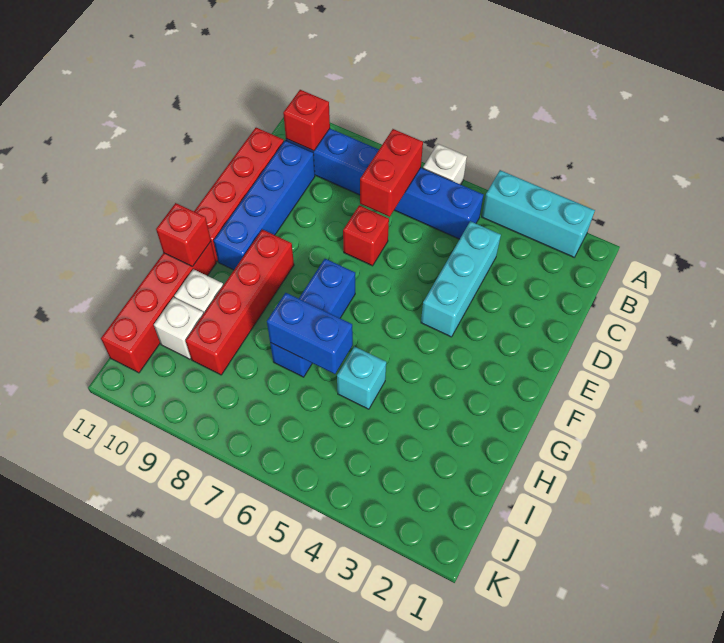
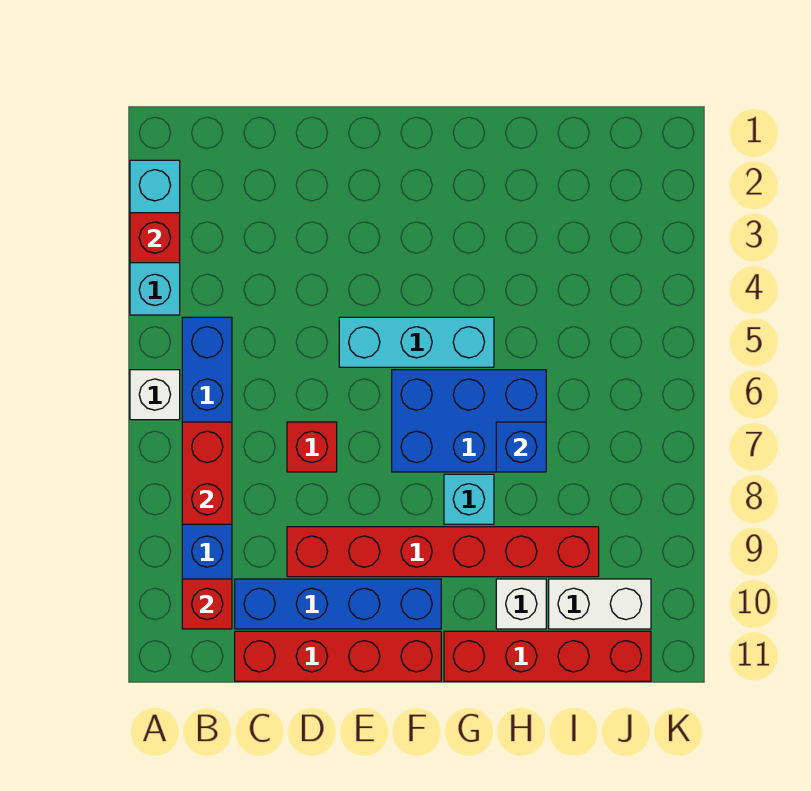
red 1x2 brick [360,129,423,217] -> red 1x2 brick turned to [182,422,232,524]
cyan 1x3 brick [421,221,501,337] -> cyan 1x3 brick moved to [339,317,494,367]
blue 1x3 brick [270,259,355,377] -> blue 2x3 brick [392,370,546,472]
red 1x4 brick [186,230,294,375] -> red 1x6 brick [287,527,599,577]
red 1x1 brick [156,203,211,267] -> red 1x1 brick moved to [130,213,180,263]
cyan 1x1 brick [337,346,386,409] -> cyan 1x1 brick moved to [444,474,494,524]
blue 1x2 brick [267,293,353,374] -> blue 1x1 brick [496,422,546,472]
white 1x1 brick [154,297,204,359] -> white 1x2 brick [549,579,651,629]

